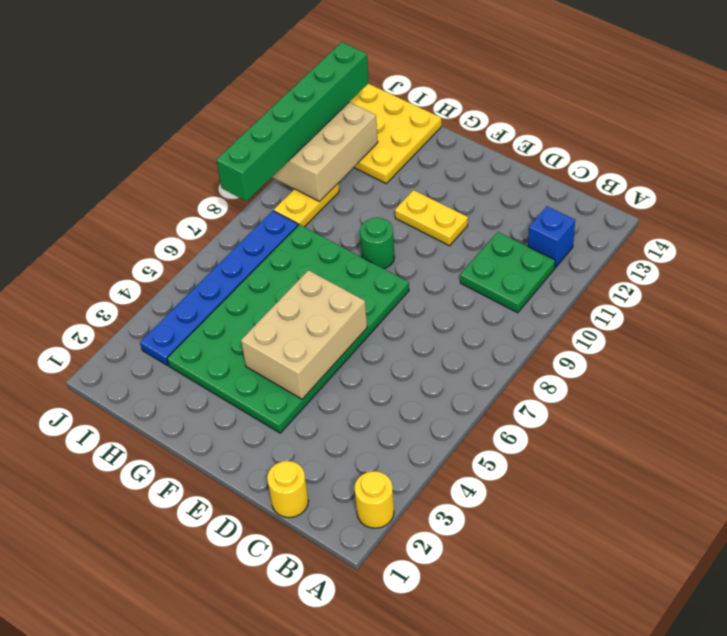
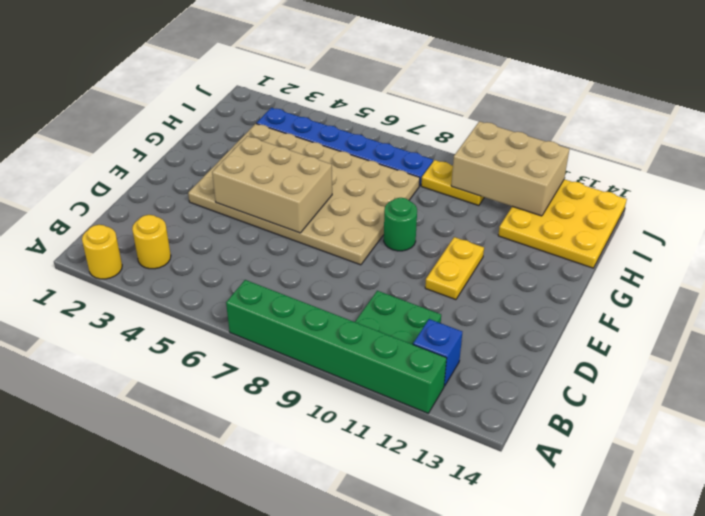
yellow 1x1 round brick [267,461,308,518] -> yellow 1x1 round brick moved to [132,215,171,269]
green 4x6 plate [167,225,409,433] -> tan 4x6 plate [188,124,420,265]
green 1x6 brick [216,42,369,201] -> green 1x6 brick moved to [226,280,447,413]

